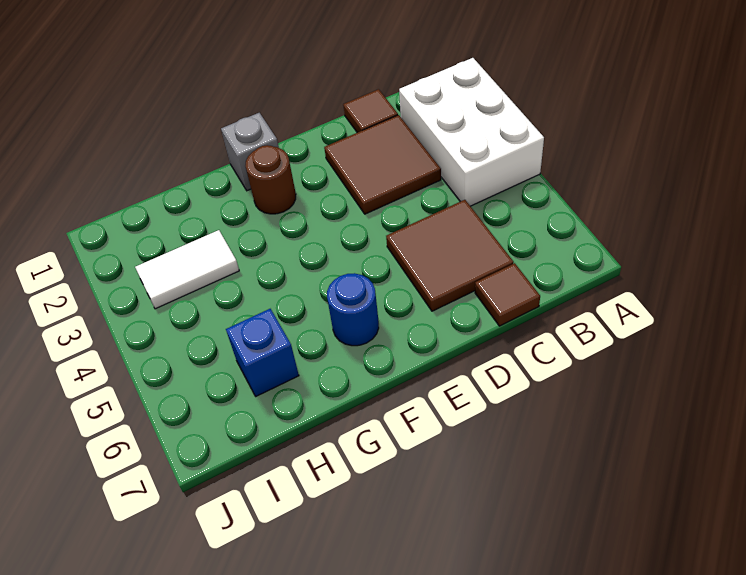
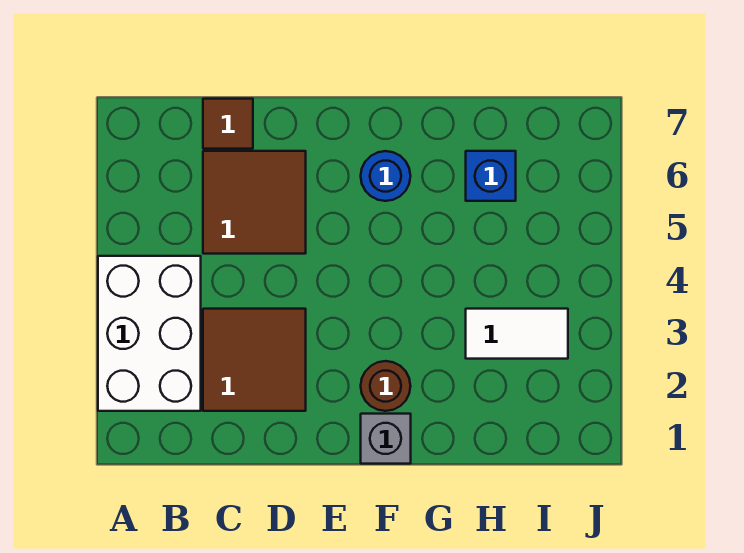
brown 1x1 tile [343,89,398,133] -> none

